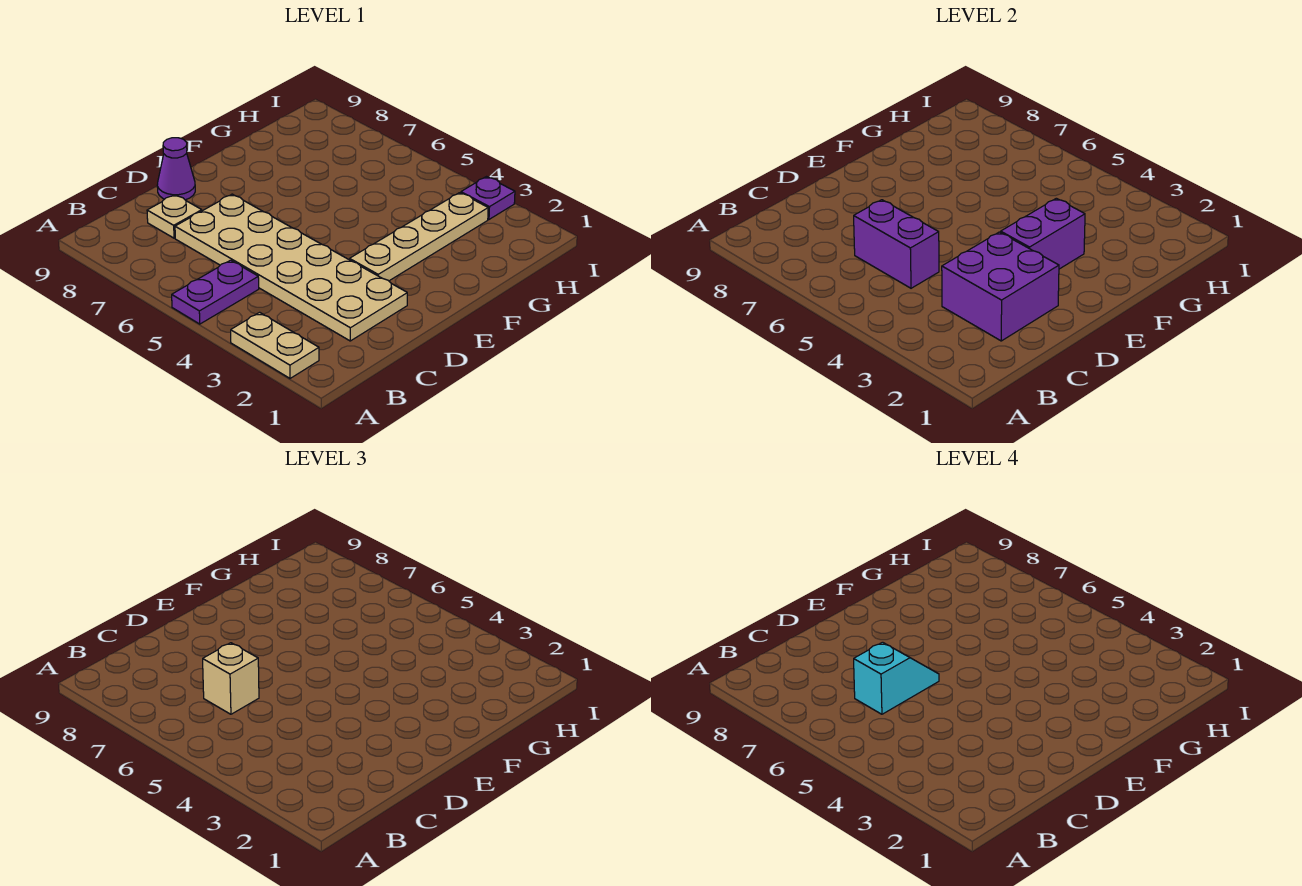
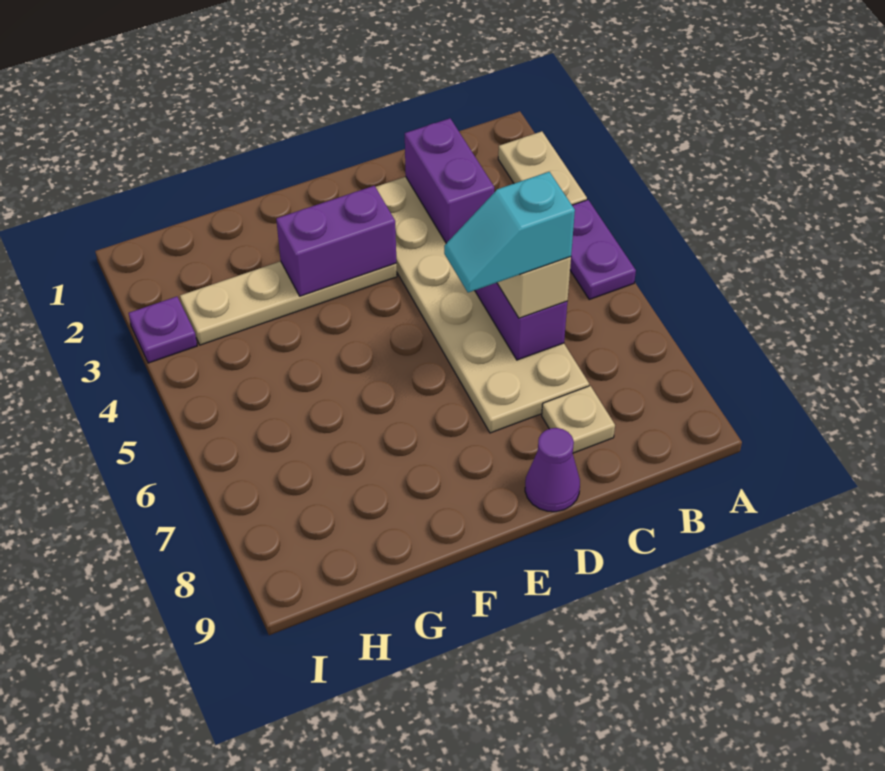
purple 1x2 plate [172,260,259,324] -> purple 1x2 plate turned to [570,200,636,299]
purple 2x2 brick [942,232,1059,341] -> purple 1x2 brick [405,118,494,243]

